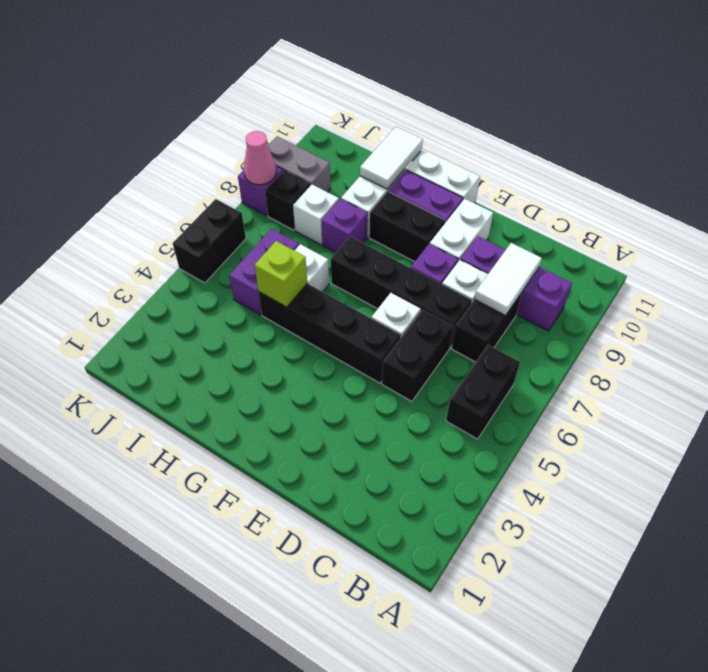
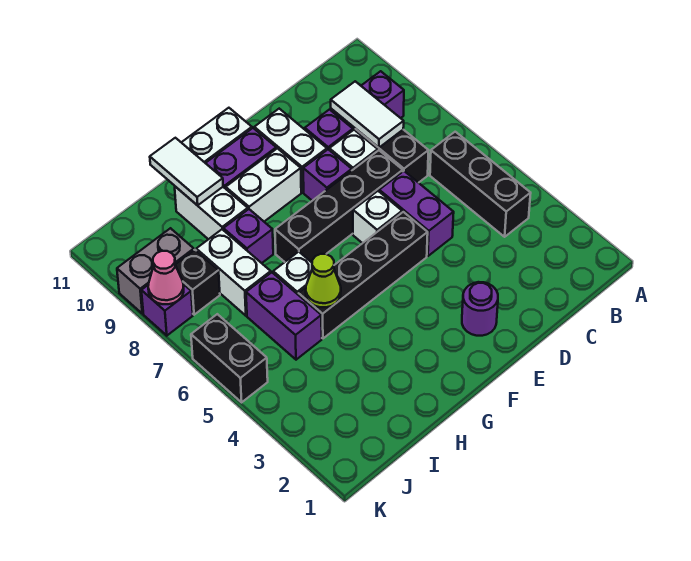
black 1x2 brick [446,345,520,439] -> black 1x3 brick [430,132,531,237]
black 1x2 brick [382,310,453,401] -> purple 1x2 brick [379,171,454,256]
none -> purple 1x1 round brick [462,282,498,336]
black 1x2 brick [369,192,445,262] -> white 1x2 brick [226,148,301,221]
lime 1x1 brick [254,241,307,307] -> lime 1x1 cone [306,254,341,307]
white 1x1 brick [293,185,339,245] -> white 1x2 brick [196,229,271,316]

